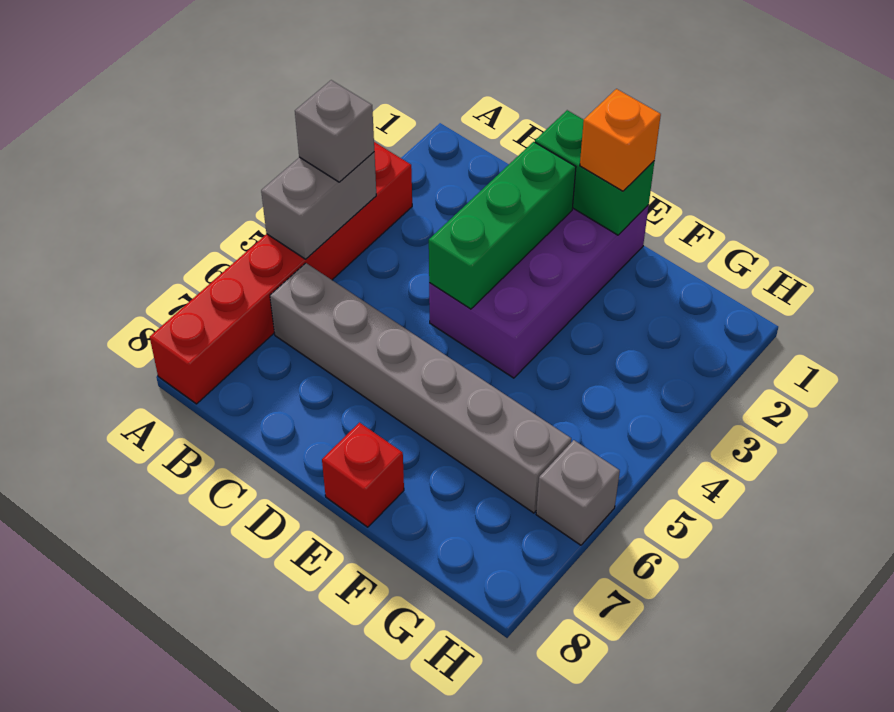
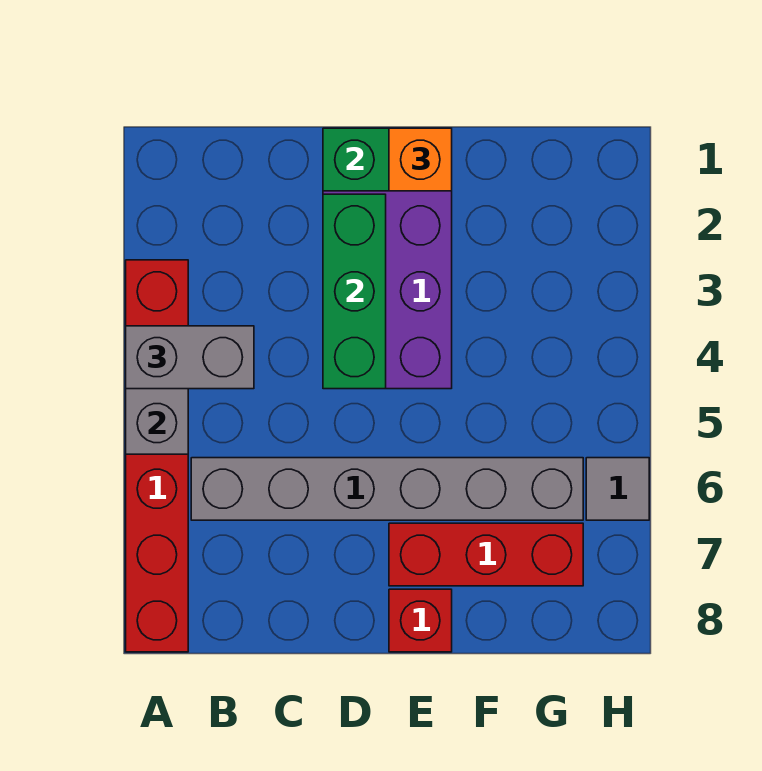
grey 1x1 brick [295,80,374,182] -> grey 1x2 brick [126,326,254,389]
none -> red 1x3 brick [389,523,583,586]
grey 1x1 brick [536,440,620,545] -> grey 1x1 tile [586,458,649,520]

